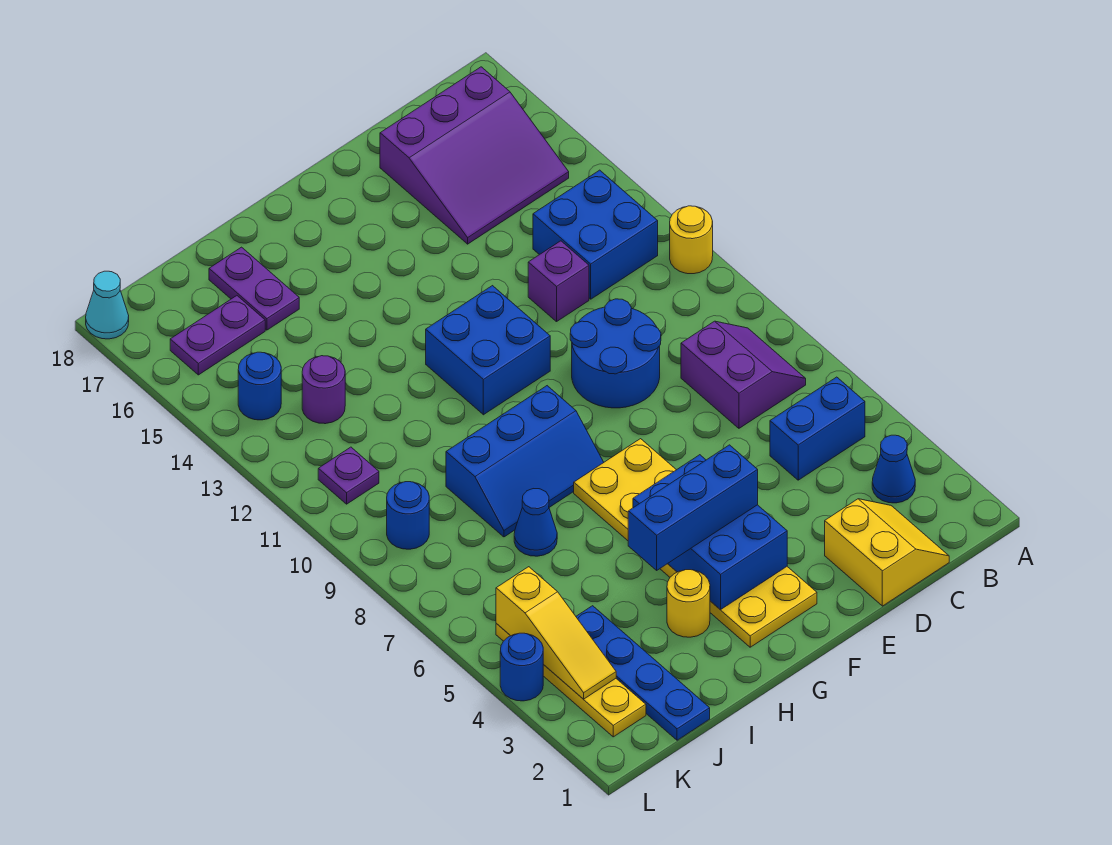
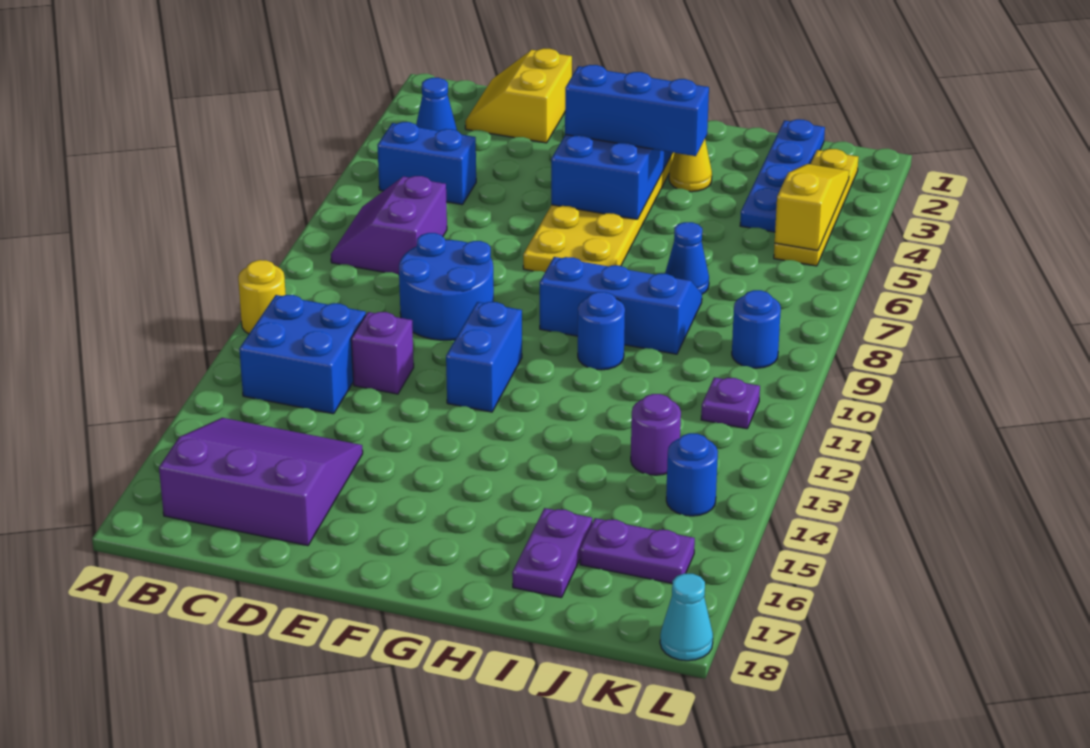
blue 2x2 brick [426,286,550,415] -> blue 1x2 brick [446,302,522,412]
yellow 1x1 round brick [667,570,710,637] -> yellow 1x1 cone [669,139,712,192]
blue 1x1 round brick [500,633,543,701] -> blue 1x1 round brick moved to [578,292,625,370]

